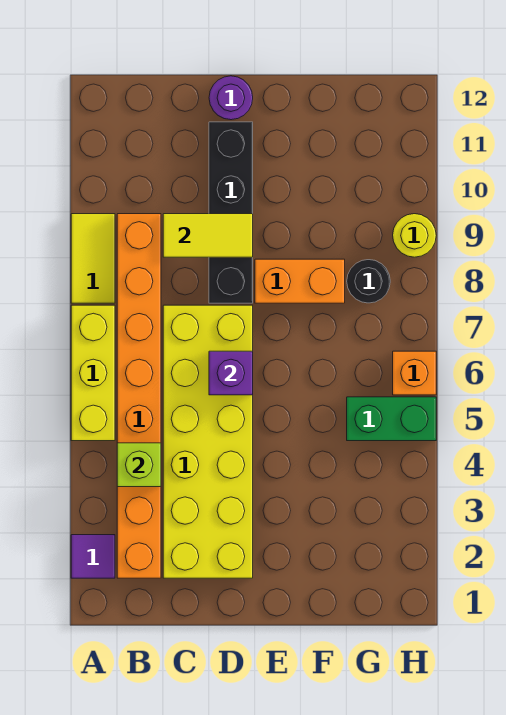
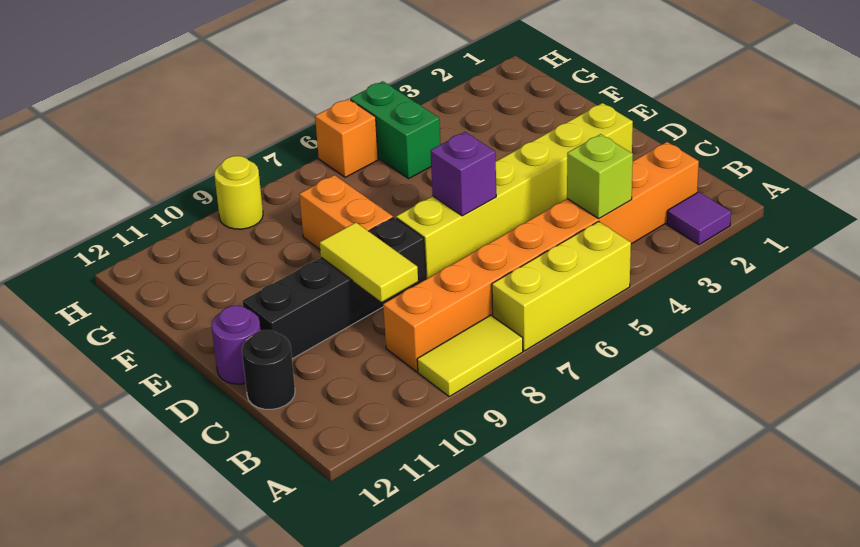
yellow 2x6 brick [163,305,253,578] -> yellow 1x6 brick [396,103,633,279]
black 1x1 round brick [347,260,390,303] -> black 1x1 round brick moved to [242,330,295,409]

